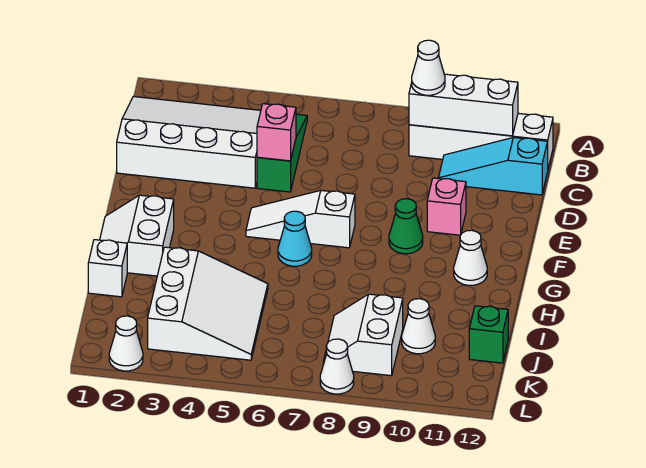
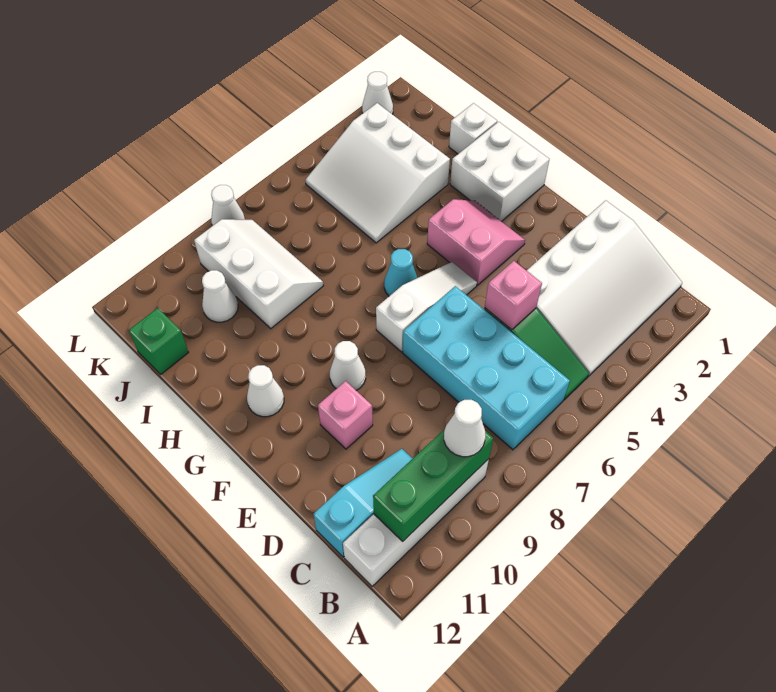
none -> cyan 2x4 brick [403,286,570,450]
white 1x3 brick [409,74,518,136] -> green 1x3 brick [373,429,493,541]
none -> pink 2x2 slope [427,199,525,285]
green 1x1 cone [389,199,423,254] -> white 1x1 cone [330,341,366,391]
white 2x2 slope [100,195,174,276] -> white 2x2 brick [450,122,549,221]
white 2x2 slope [323,294,403,376] -> white 2x3 slope [194,219,323,329]

